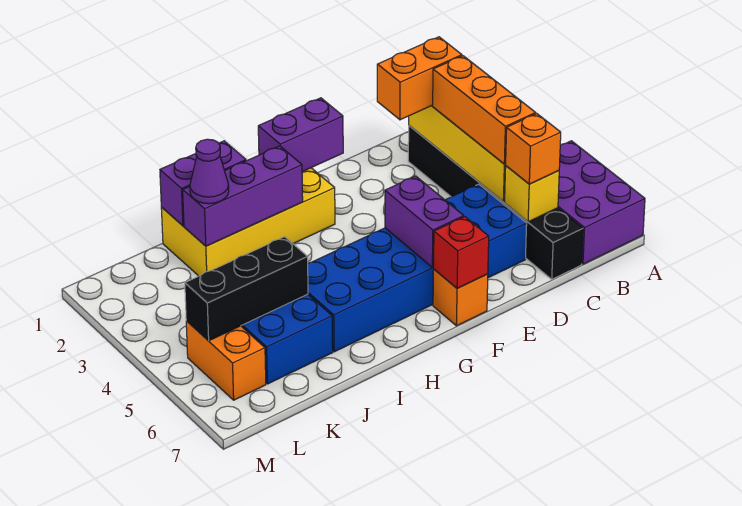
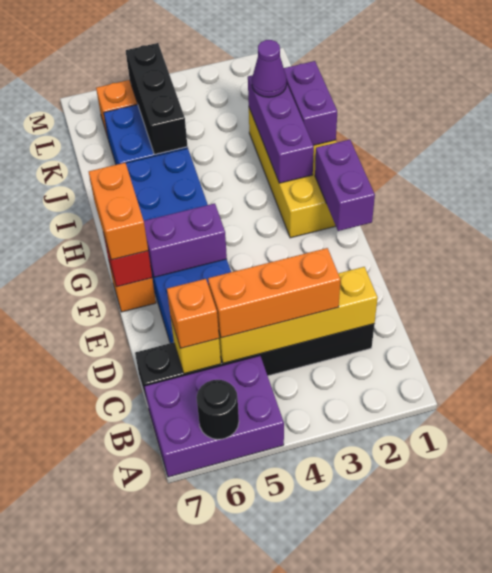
none -> black 1x1 round brick [196,380,239,439]
orange 1x2 brick [377,37,462,120] -> orange 1x2 brick moved to [89,163,148,260]

